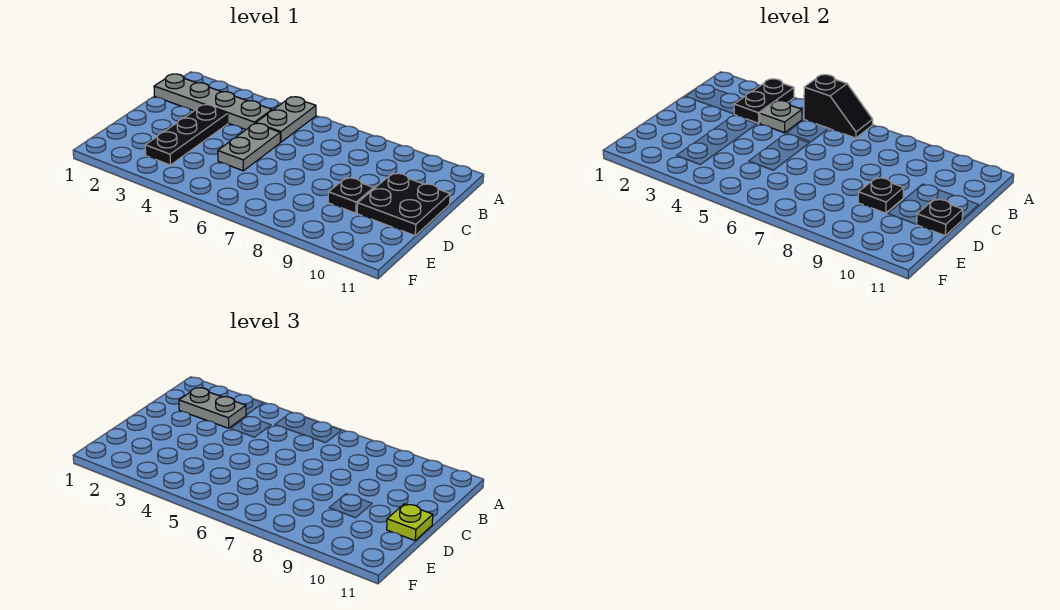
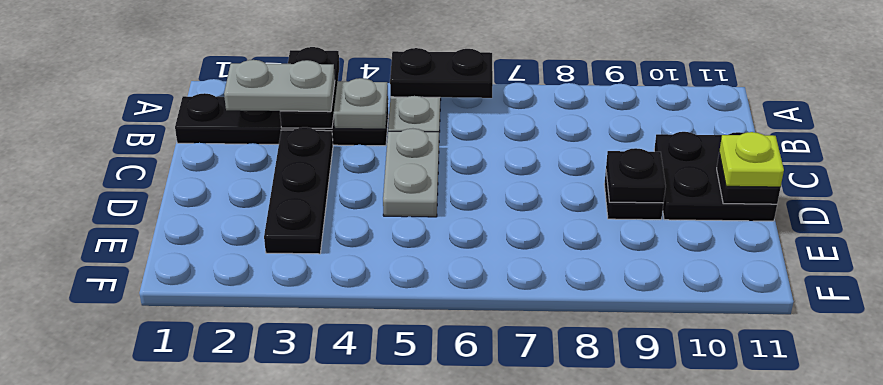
black 1x2 slope [804,75,873,138] -> black 1x2 plate [390,48,493,98]
grey 1x4 plate [154,74,272,130] -> black 1x4 plate [175,93,388,146]

